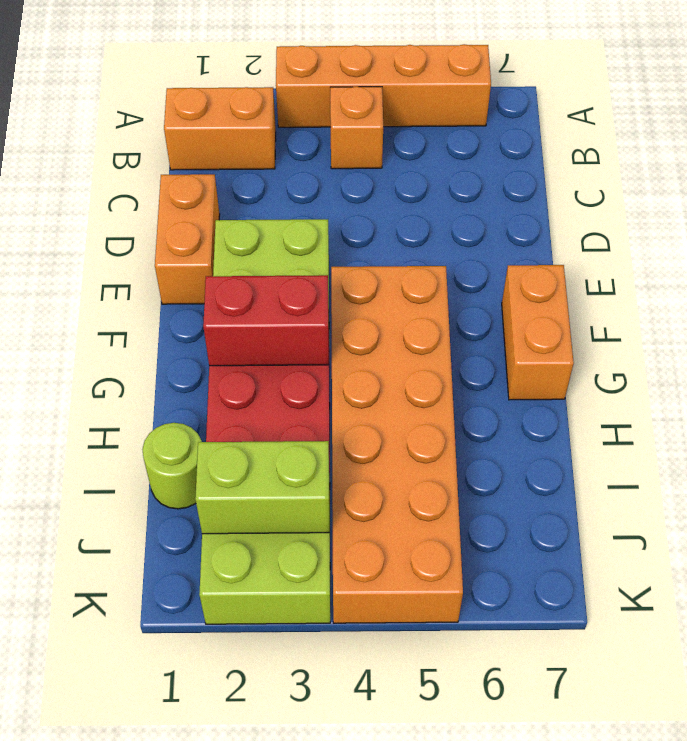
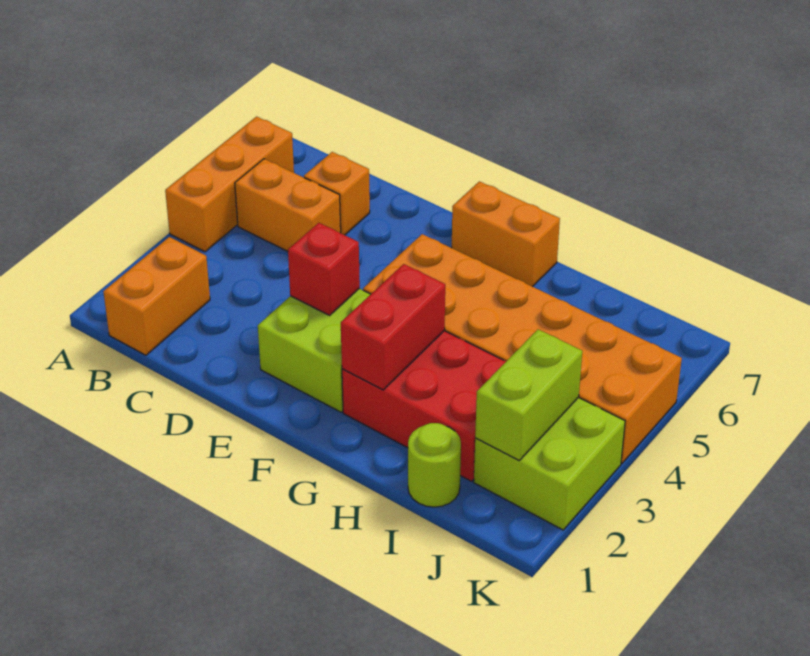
orange 1x4 brick [276,44,491,127] -> orange 1x3 brick [165,117,294,252]
orange 1x1 brick [330,86,383,169] -> orange 1x1 brick moved to [304,152,370,235]
orange 1x2 brick [155,174,220,304] -> orange 1x2 brick moved to [235,159,341,251]
none -> red 1x1 brick [288,223,360,315]

